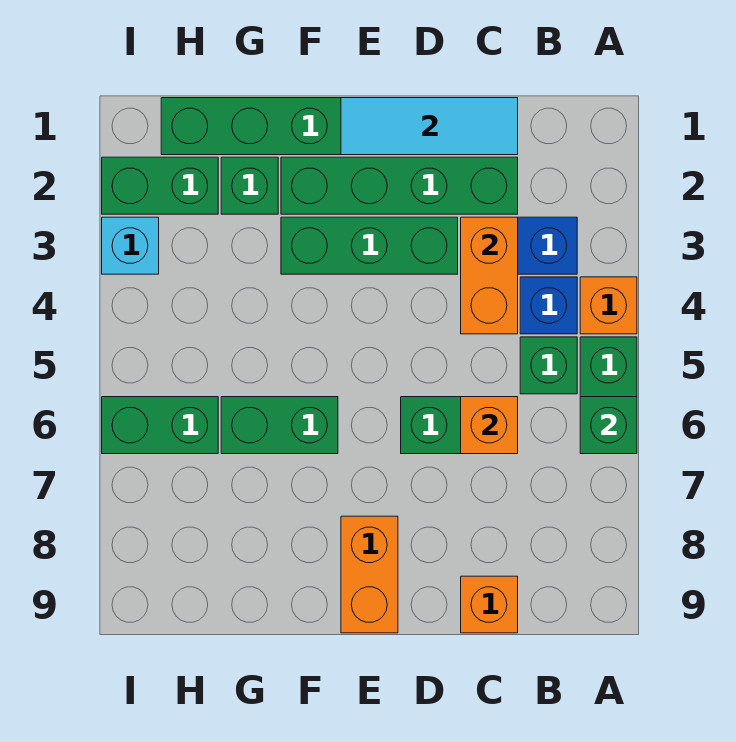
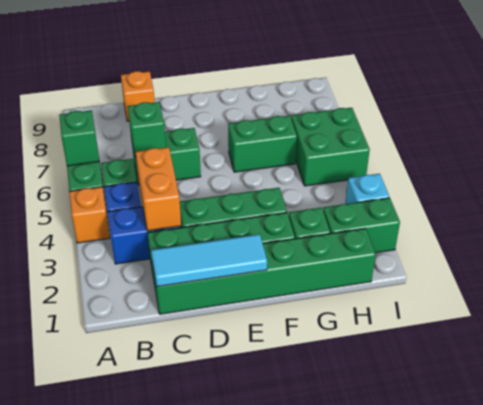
orange 1x1 brick [461,397,518,454] -> green 1x1 brick [128,102,166,157]
orange 1x2 brick [341,516,398,633] -> none
green 1x2 brick [102,397,218,454] -> green 2x2 brick [291,108,370,186]

